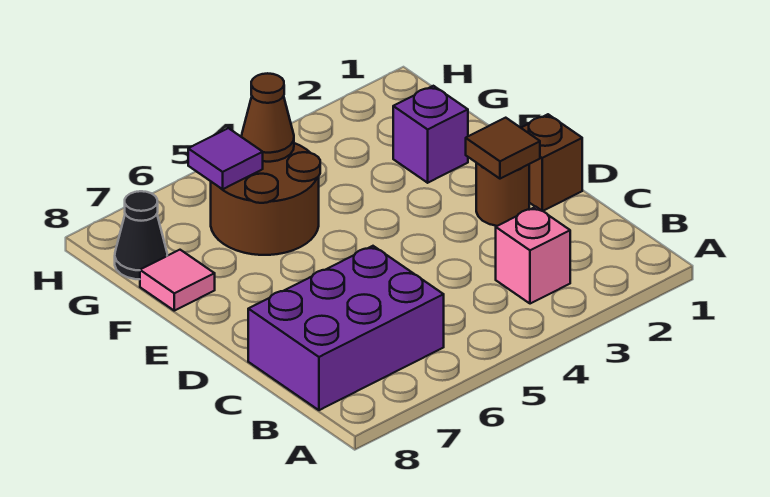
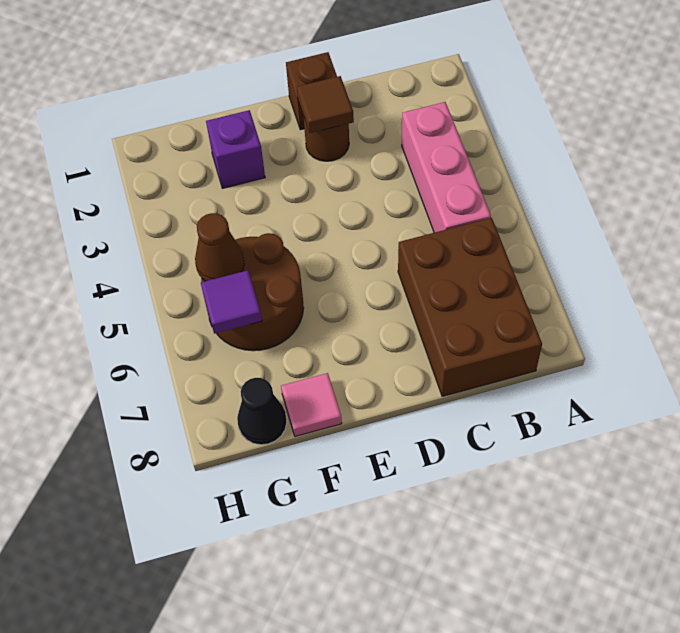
pink 1x1 brick [496,207,570,304] -> pink 1x3 brick [402,102,491,233]
purple 2x3 brick [248,246,444,410] -> brown 2x3 brick [398,218,542,396]

